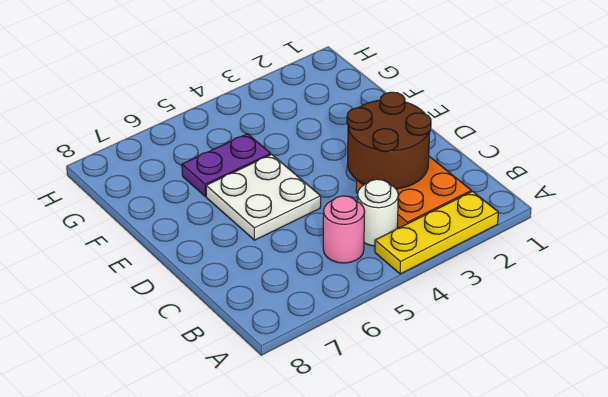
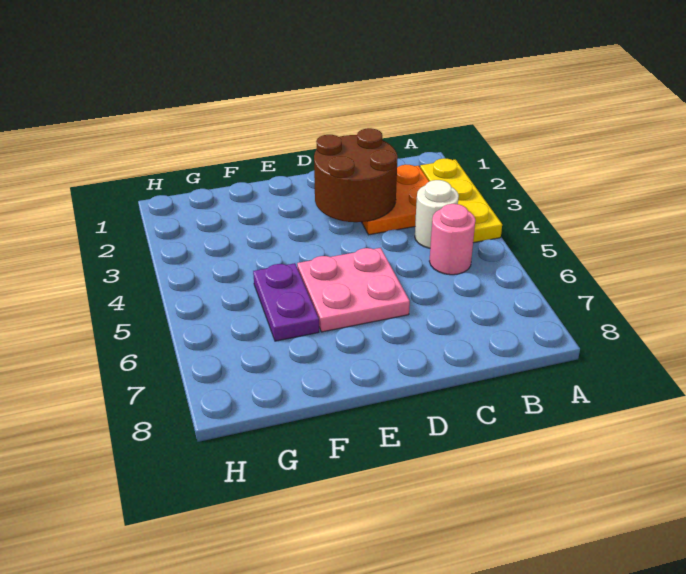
white 2x2 plate [206,154,321,240] -> pink 2x2 plate [297,248,410,332]

